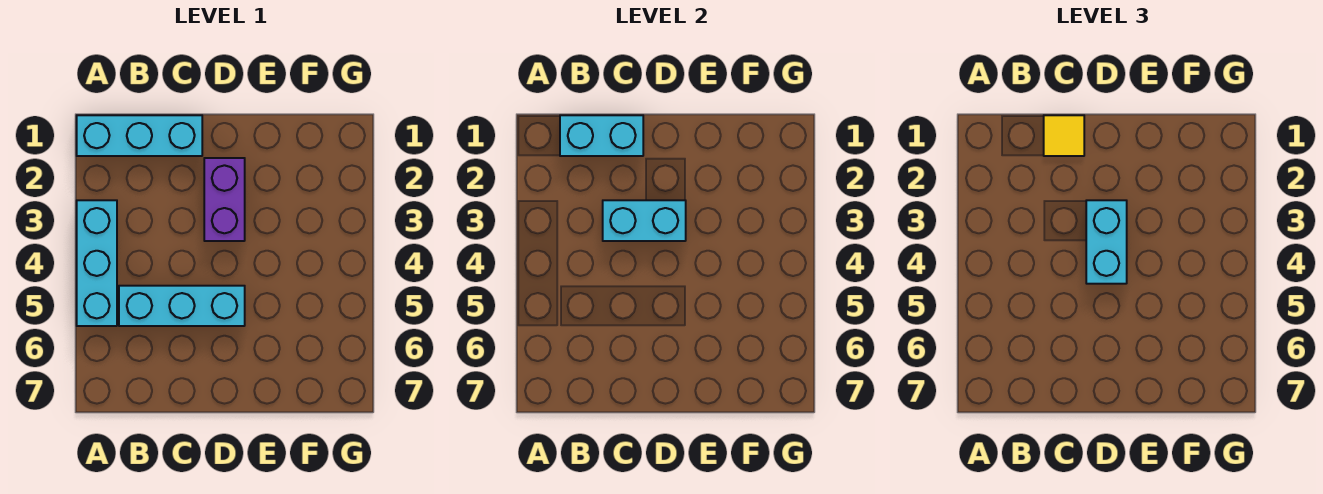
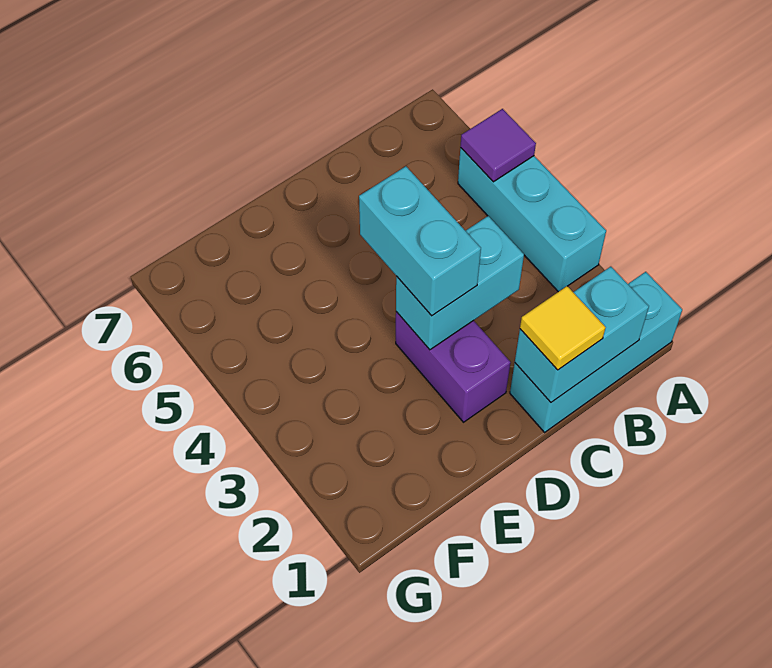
none -> purple 1x1 tile [460,109,536,182]
cyan 1x3 brick [119,286,245,326] -> none

